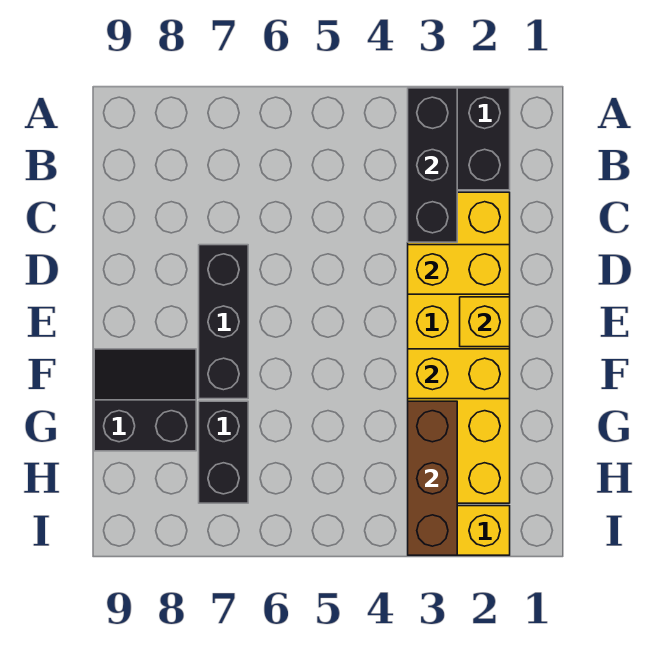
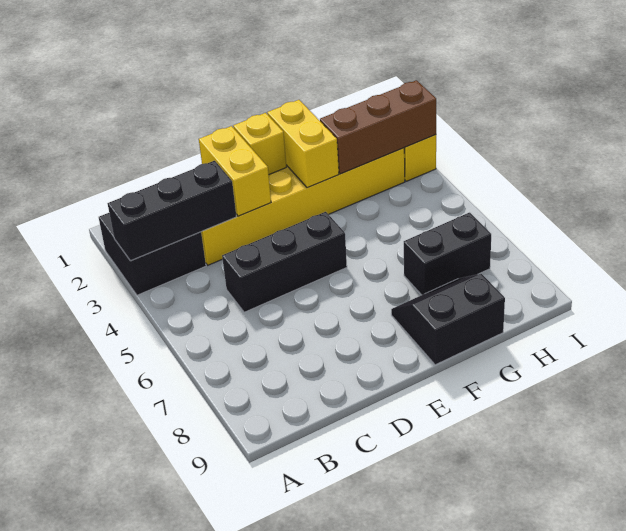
black 1x3 brick [199,245,248,399] -> black 1x3 brick moved to [222,212,347,312]
black 2x2 slope [94,349,196,451] -> black 2x2 slope turned to [391,274,505,365]

